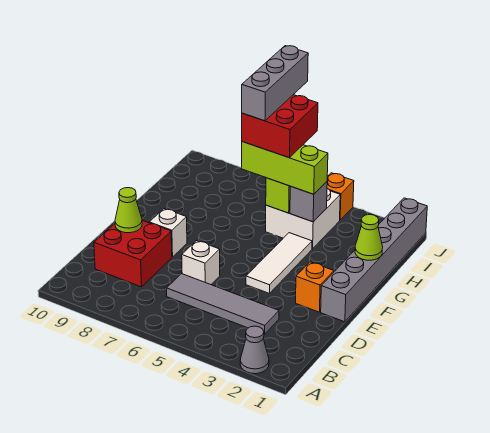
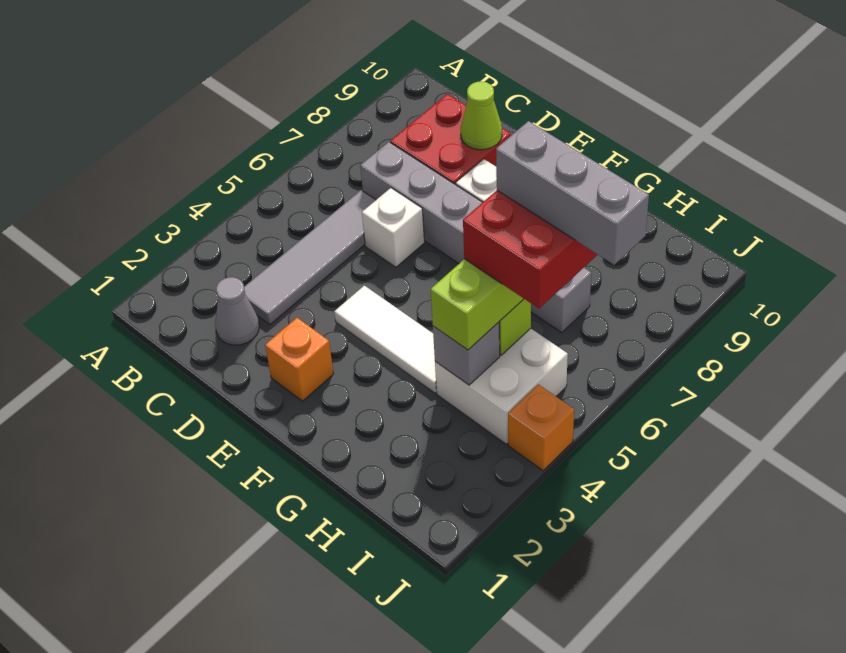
grey 1x1 cone [240,326,269,374] -> grey 1x1 cone moved to [215,277,259,345]
grey 1x6 brick [321,198,427,322] -> grey 1x6 brick moved to [360,142,591,333]
lime 1x1 cone [355,215,383,260] -> none

